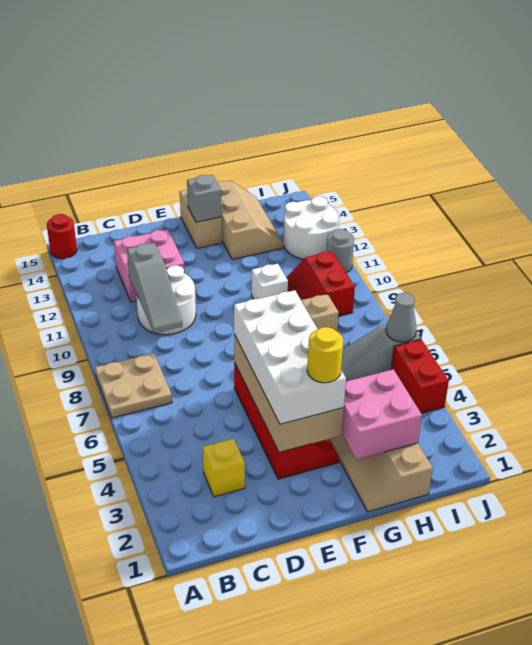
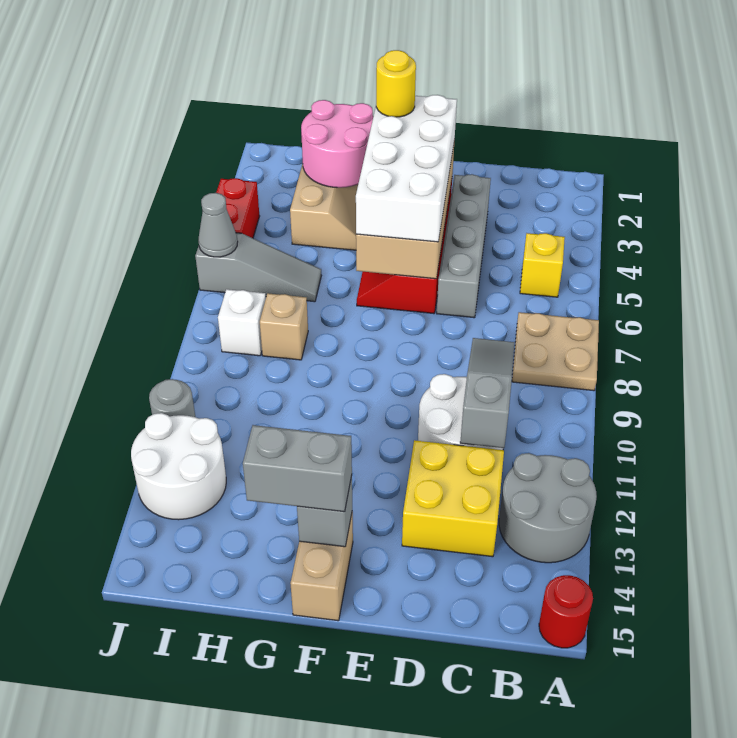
none -> grey 2x2 round brick [499,453,597,563]
yellow 1x1 brick [203,439,245,497] -> yellow 1x1 brick moved to [520,233,565,297]
pink 2x2 brick [114,229,185,302] -> yellow 2x2 brick [402,440,504,557]
none -> grey 1x4 brick [437,174,491,318]
none -> grey 1x2 brick [243,425,352,512]
pink 2x2 brick [342,369,422,460] -> pink 2x2 round brick [301,100,373,188]
white 1x1 brick [251,264,288,299] -> white 1x1 brick moved to [218,289,266,356]
tan 2x3 slope [217,181,284,260] -> none
red 2x2 slope [286,251,355,316] -> none

